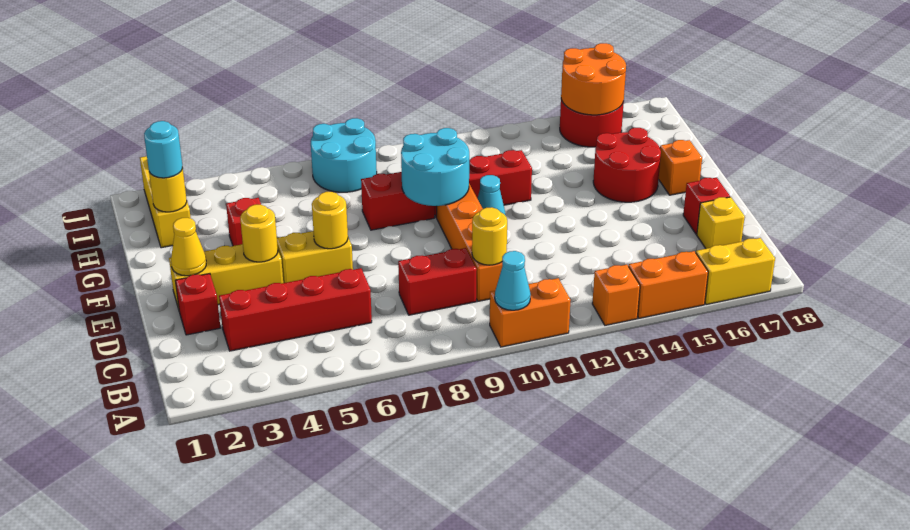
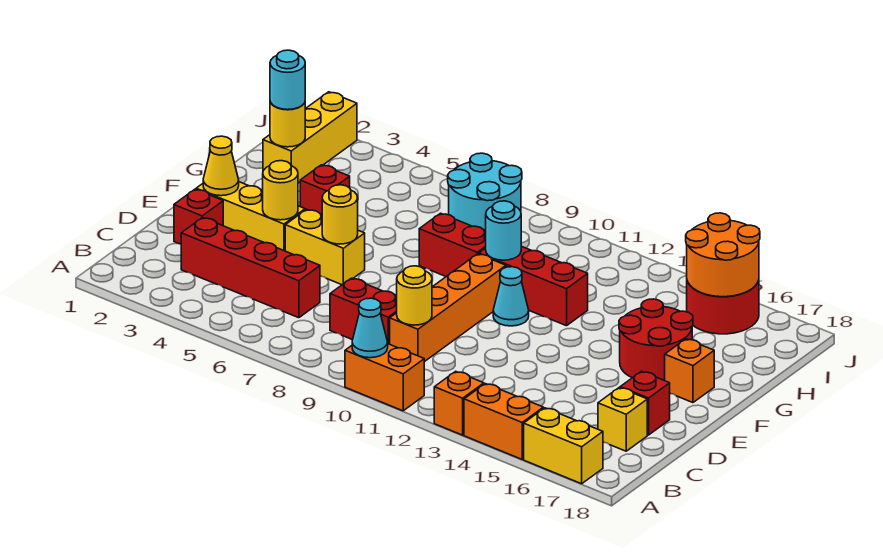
cyan 2x2 round brick [401,128,469,206] -> cyan 1x1 round brick [486,201,521,260]

